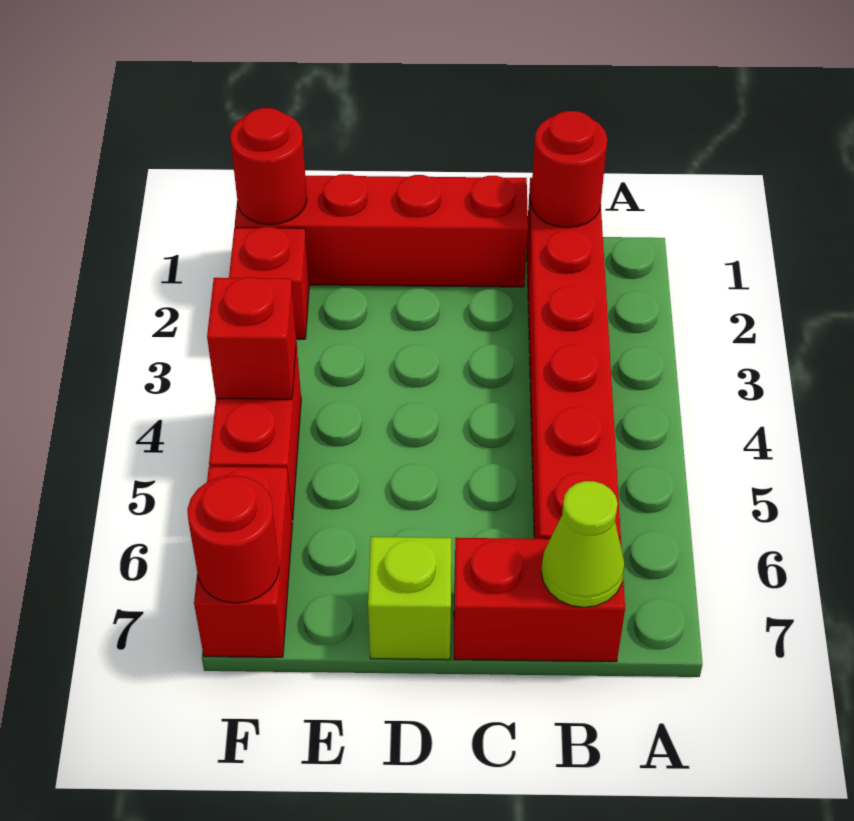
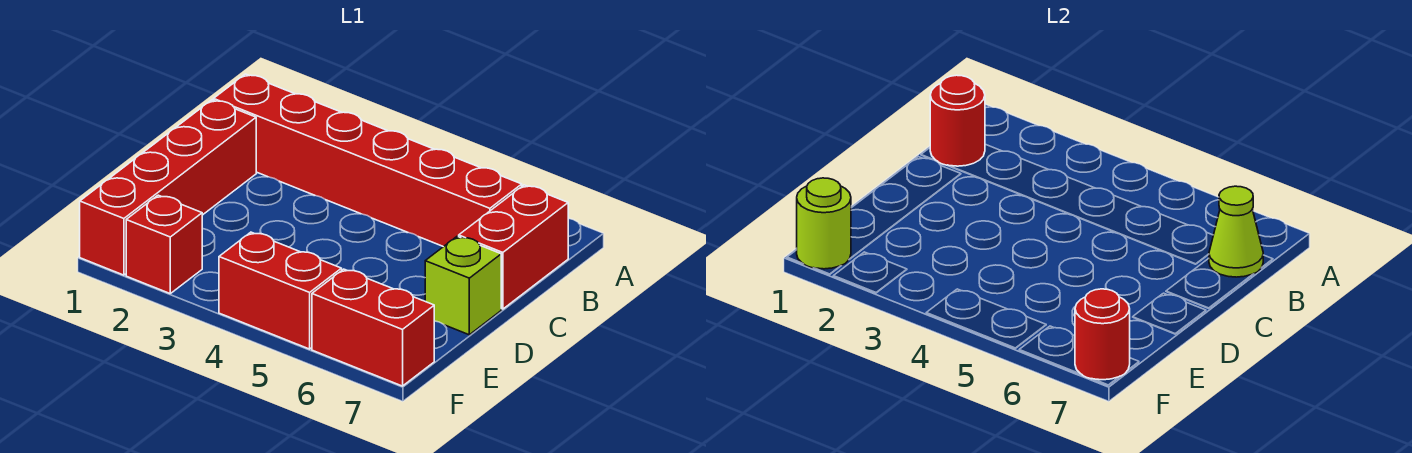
red 1x1 round brick [230,108,307,225] -> lime 1x1 round brick [797,178,851,269]
red 1x1 brick [207,277,296,399] -> none

